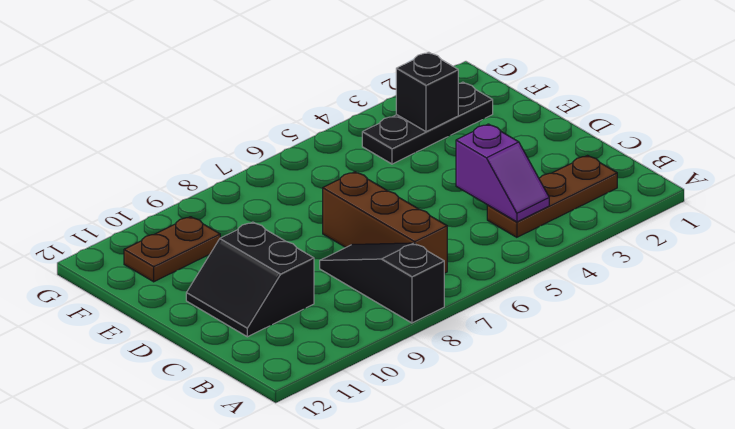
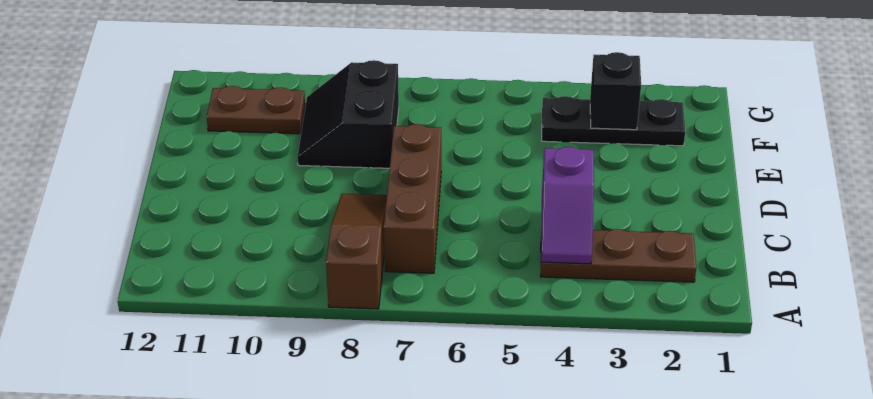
black 1x3 slope [320,243,444,323] -> brown 1x3 slope [326,194,387,309]
black 2x2 slope [186,222,314,337] -> black 2x2 slope moved to [297,60,399,168]

